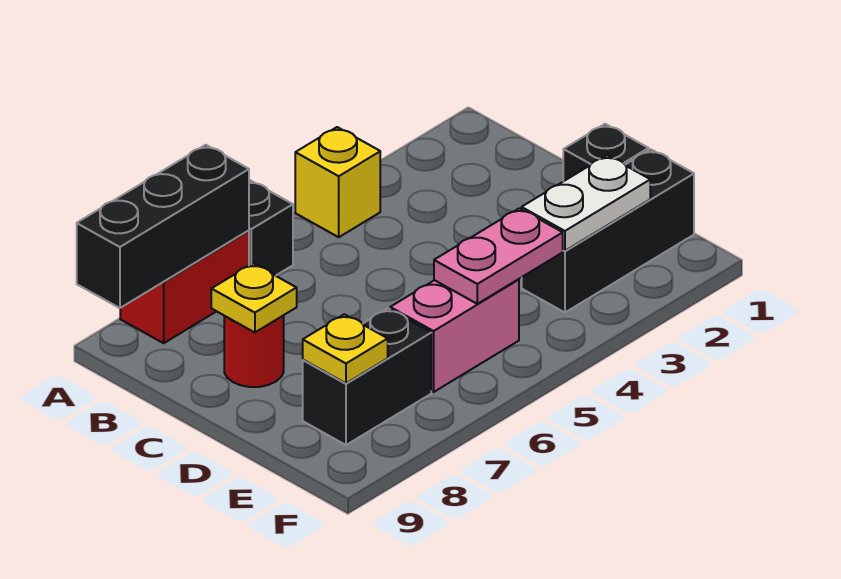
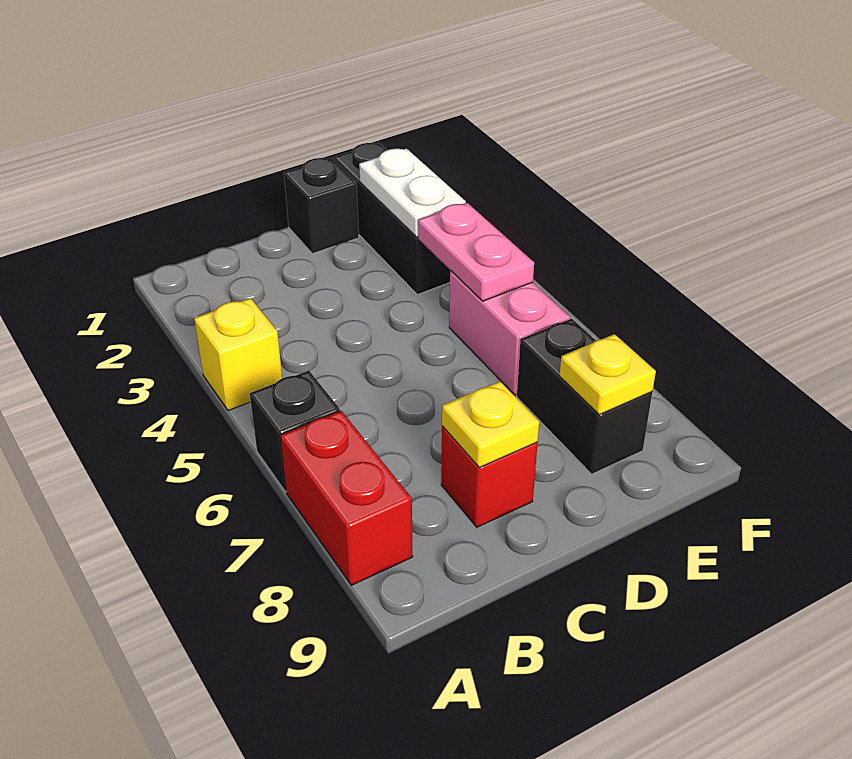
black 1x3 brick [77,145,249,308] -> none
red 1x1 round brick [224,315,284,387] -> red 1x1 brick [441,426,538,527]

